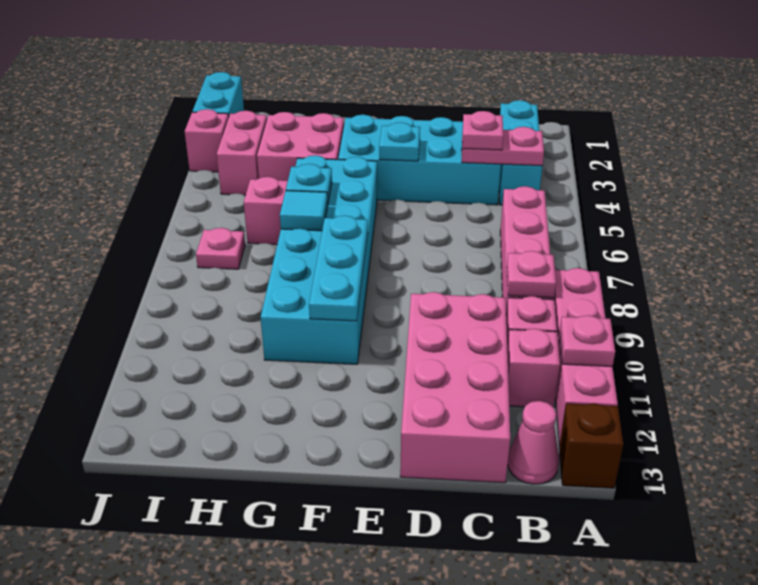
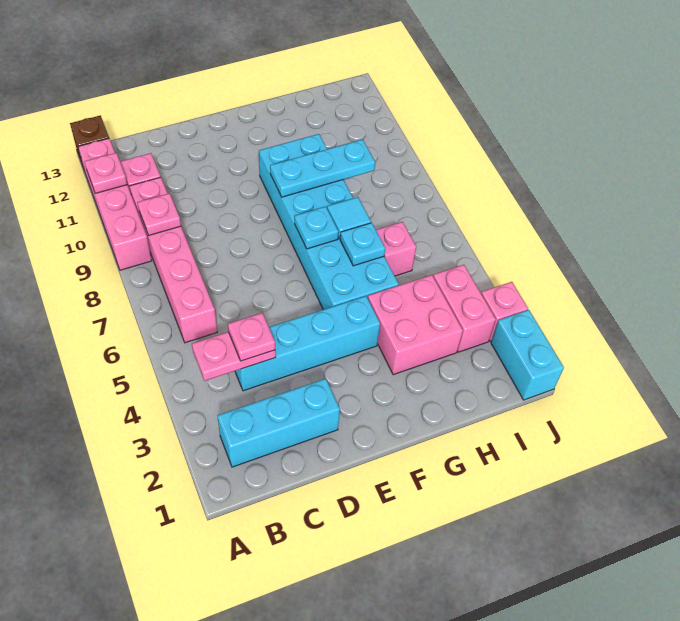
cyan 1x3 brick [499,100,543,205] -> cyan 1x3 brick turned to [217,379,340,467]
pink 1x1 cone [508,401,559,484] -> none
cyan 2x4 brick [338,115,501,205] -> cyan 1x4 brick [235,296,380,391]
pink 2x4 brick [400,292,510,483] -> none
cyan 1x1 plate [379,122,420,161] -> cyan 1x1 plate moved to [295,206,339,249]
cyan 1x3 plate [309,216,368,321] -> cyan 1x3 plate turned to [270,140,375,197]
pink 1x1 plate [196,228,245,269] -> none

